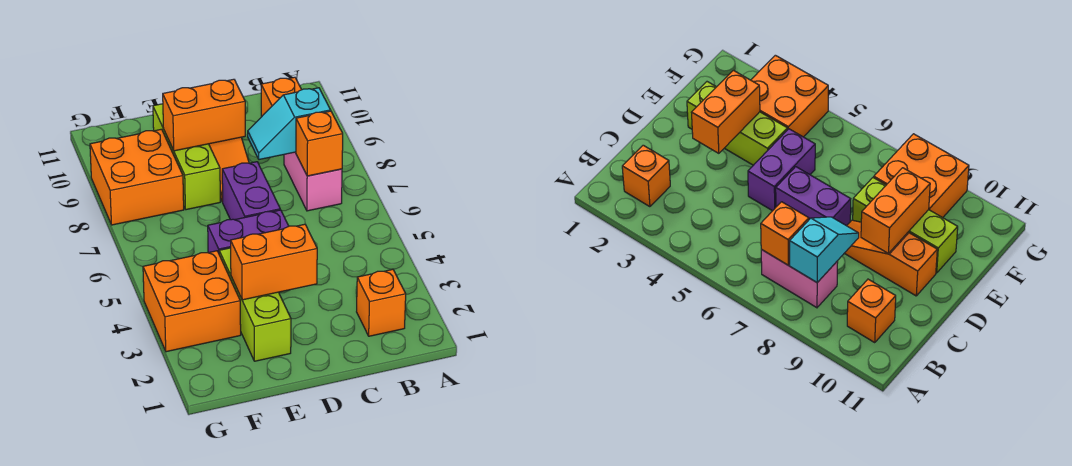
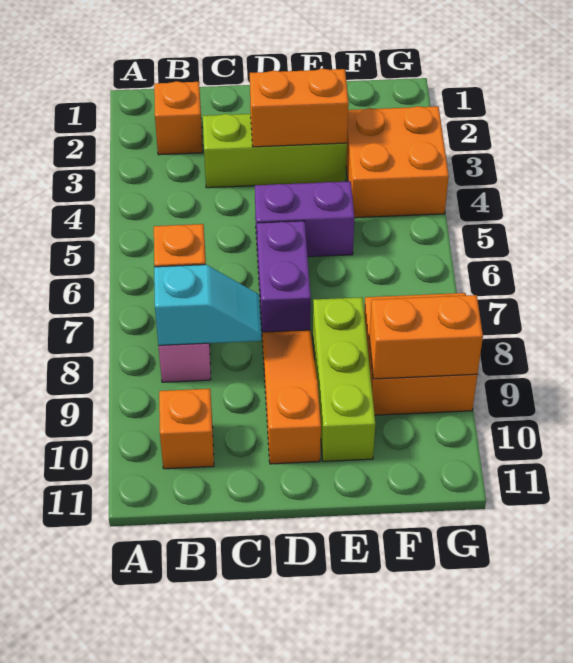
orange 1x2 brick [163,79,245,151] -> orange 1x2 brick moved to [369,295,483,379]
lime 1x3 brick [219,248,291,361] -> lime 1x3 brick turned to [203,114,347,188]

